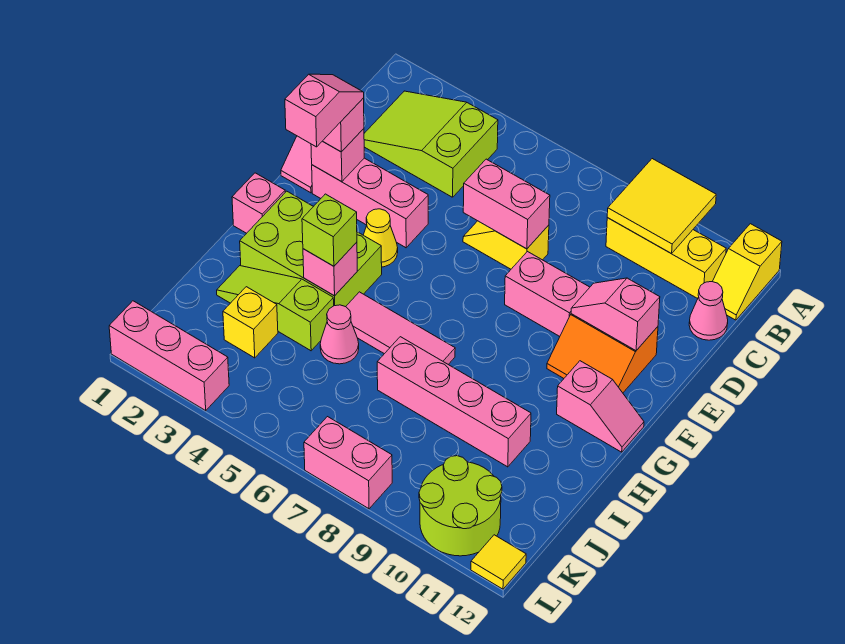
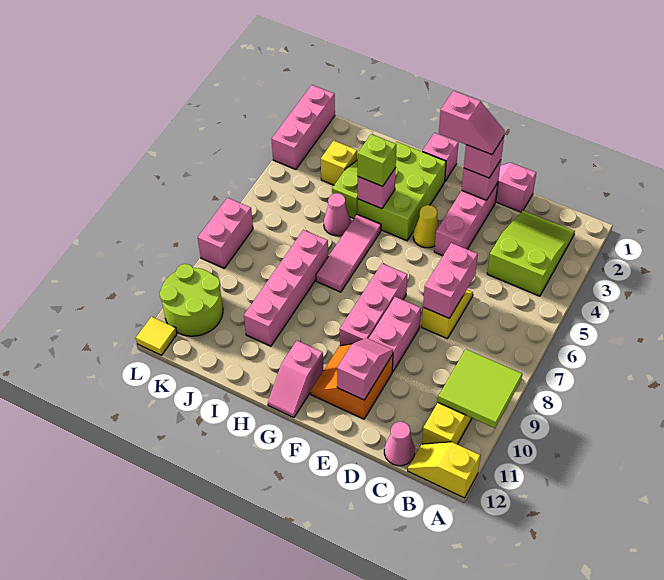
yellow 2x2 tile [607,159,716,253] -> lime 2x2 tile [438,349,522,428]
none -> pink 1x3 brick [340,264,407,346]

